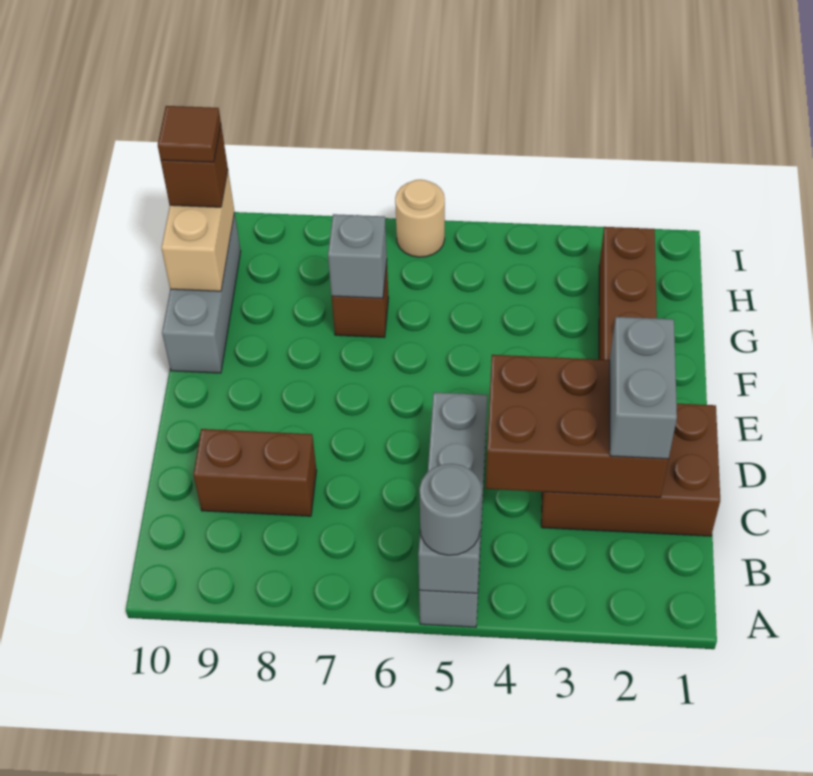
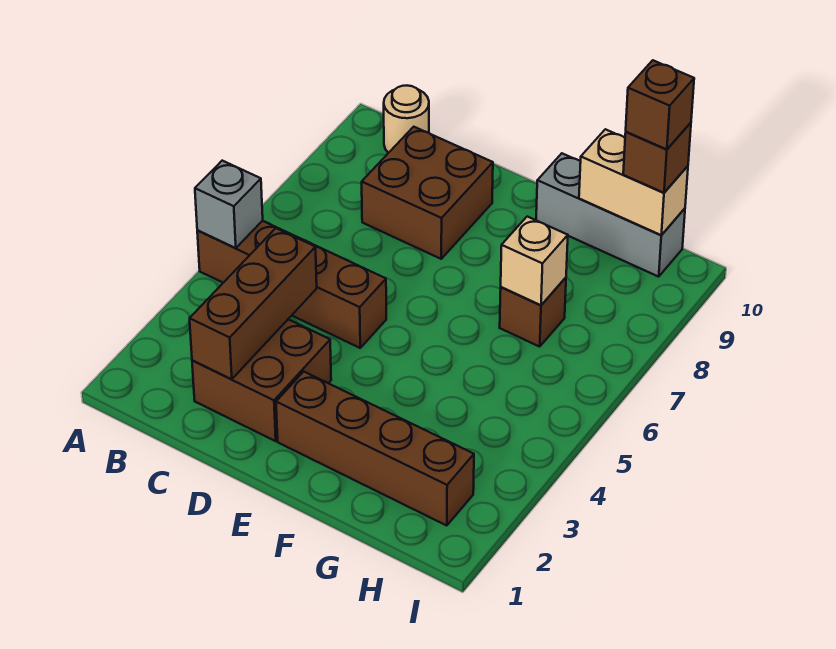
grey 1x4 brick [419,392,487,627] -> brown 1x4 brick [197,221,386,348]
grey 1x1 round brick [419,464,482,555] -> none
brown 2x3 brick [541,404,720,536] -> brown 2x2 brick [192,319,331,441]
brown 2x3 brick [486,355,668,497] -> brown 1x3 brick [190,228,317,379]
grey 1x2 brick [610,317,677,459] -> none
brown 1x2 brick [193,429,317,516] -> brown 2x2 brick [362,127,493,259]
grey 1x1 brick [328,214,387,298] -> tan 1x1 brick [501,217,568,305]
brown 1x1 tile [158,106,221,162] -> brown 1x1 brick [626,60,694,149]
tan 1x1 round brick [395,180,445,257] -> tan 1x1 round brick moved to [384,86,429,153]

